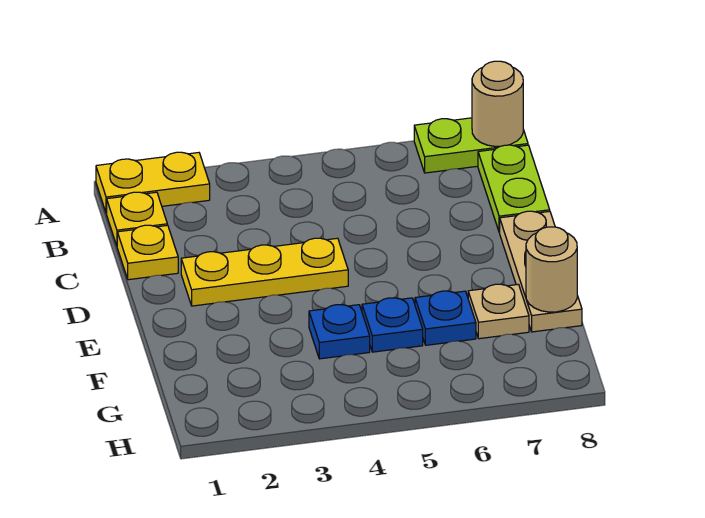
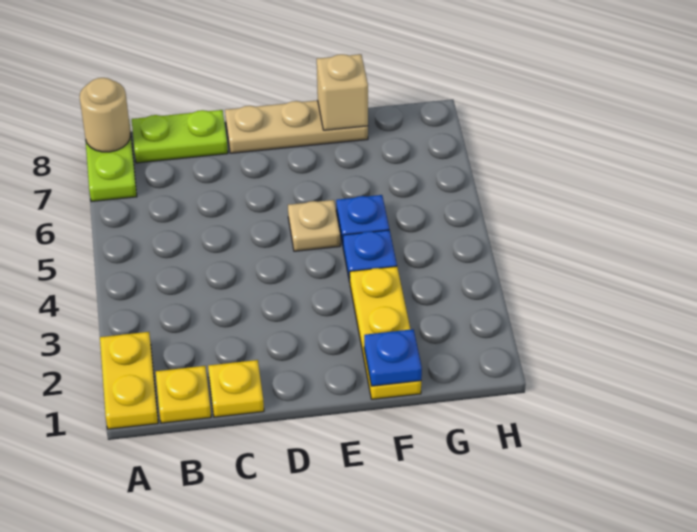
yellow 1x3 plate [181,238,348,306] -> yellow 1x3 plate moved to [350,266,421,399]
blue 1x1 plate [415,291,476,345] -> blue 1x1 plate moved to [364,329,422,386]
tan 1x1 plate [468,284,529,339] -> tan 1x1 plate moved to [288,200,340,251]
tan 1x1 round brick [526,227,577,312] -> tan 1x1 brick [317,54,368,130]

